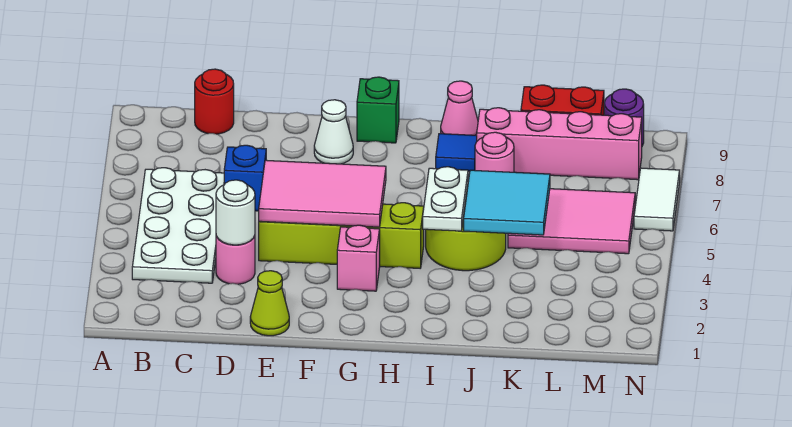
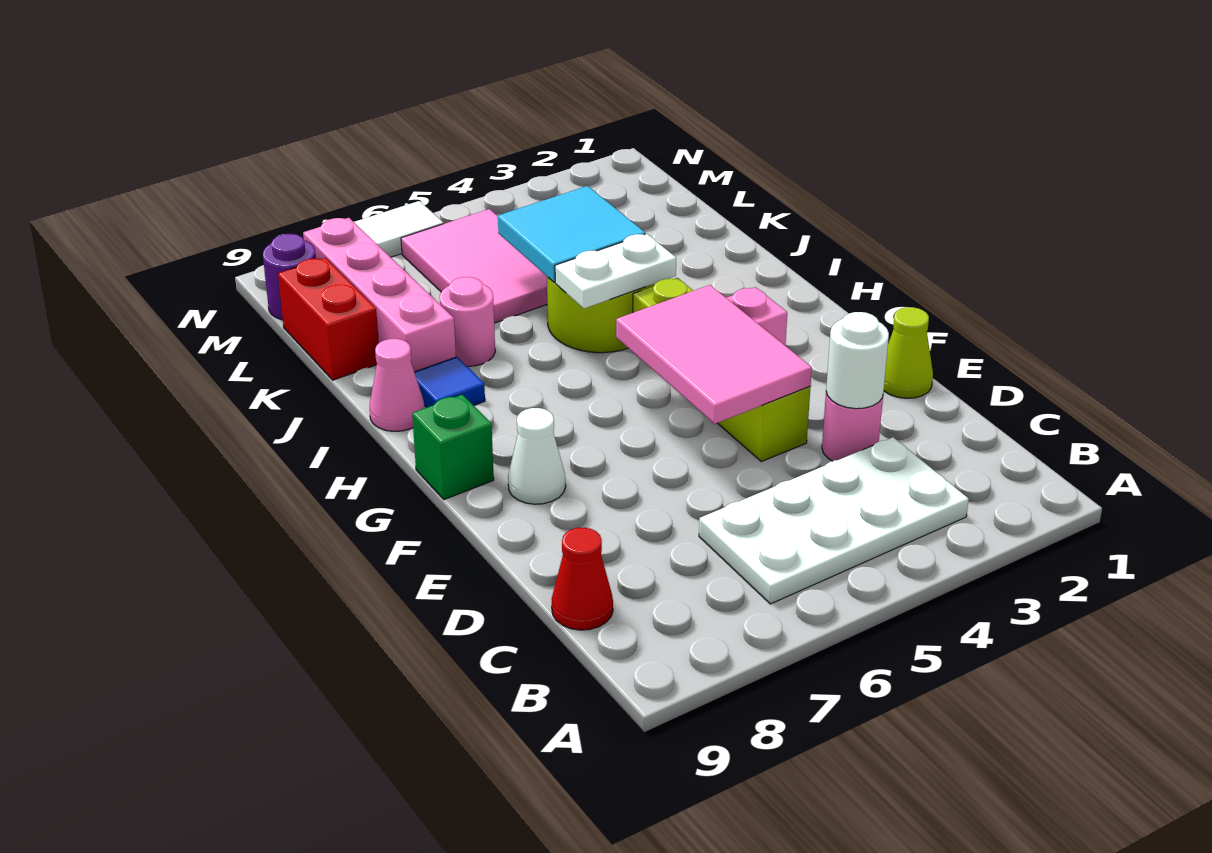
red 1x1 round brick [195,69,234,134] -> red 1x1 cone [552,528,613,630]
blue 1x1 brick [224,145,266,211] -> none

